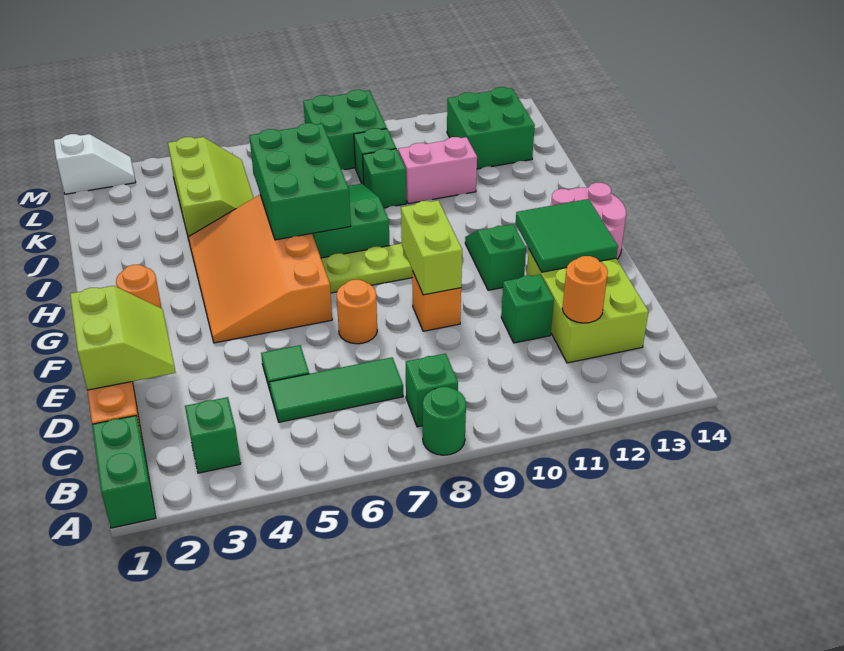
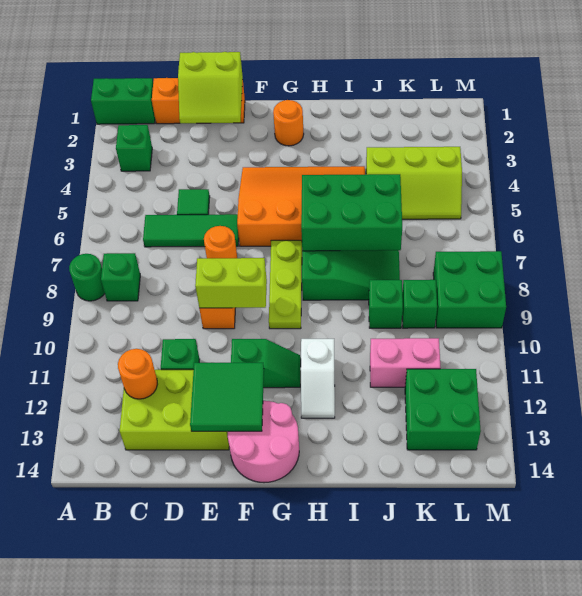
green 1x3 tile [269,357,403,422] -> green 1x3 tile turned to [143,214,239,247]
pink 1x2 brick [398,137,477,204] -> pink 1x2 brick turned to [370,338,440,387]
white 1x2 slope [54,134,136,194] -> white 1x2 slope moved to [301,339,335,418]

